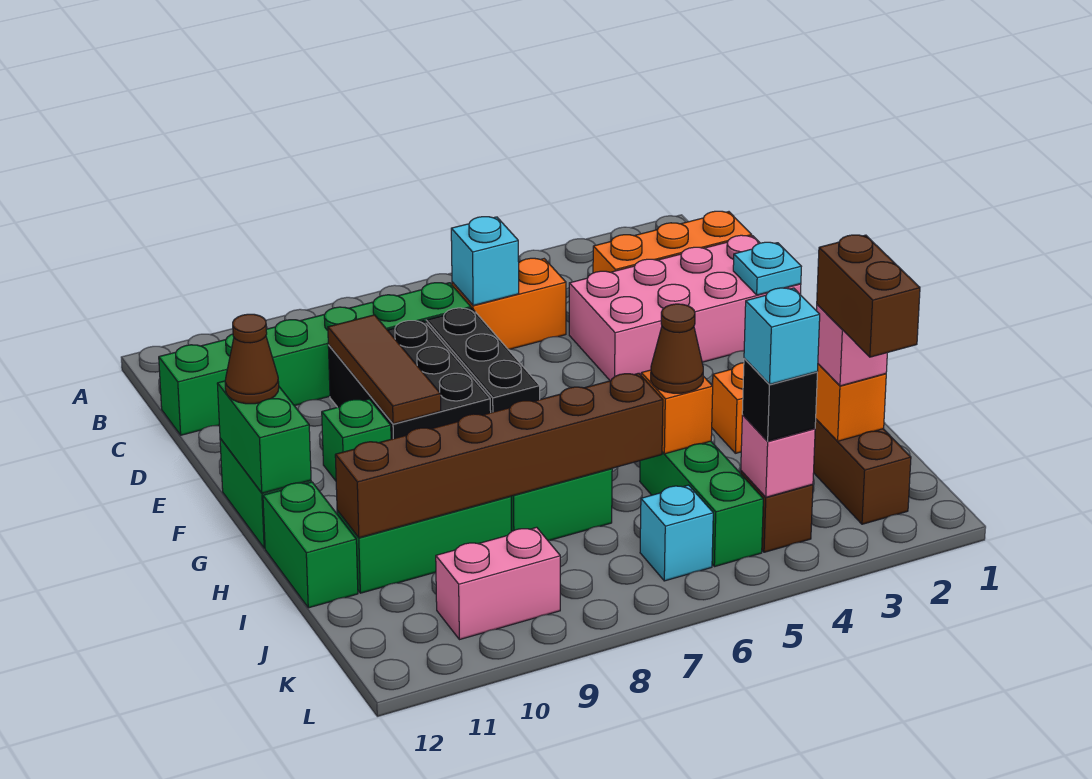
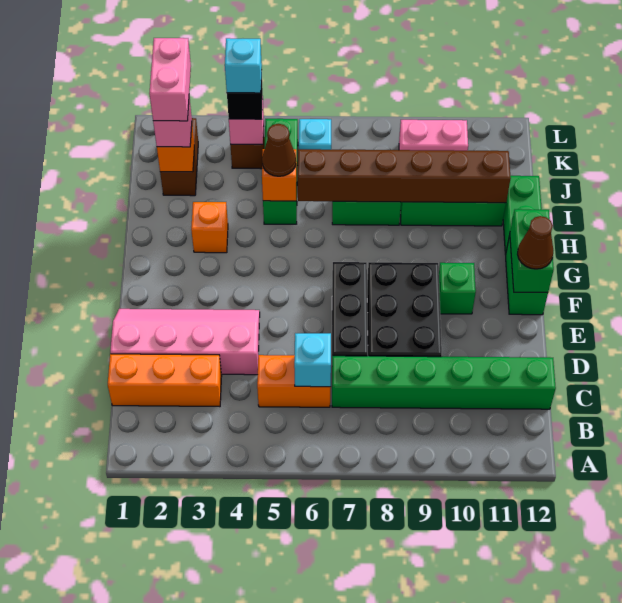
pink 2x4 brick [569,235,801,381] -> pink 2x4 slope [110,309,260,375]
brown 1x3 tile [328,315,441,424] -> none
cyan 1x1 plate [733,242,801,295] -> none
brown 1x2 brick [817,235,920,357] -> pink 1x2 brick [149,38,191,121]

